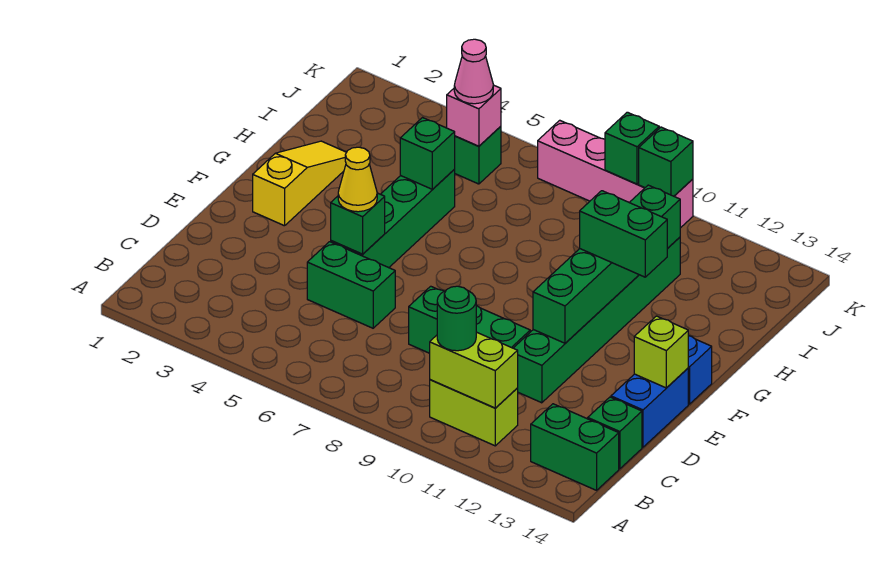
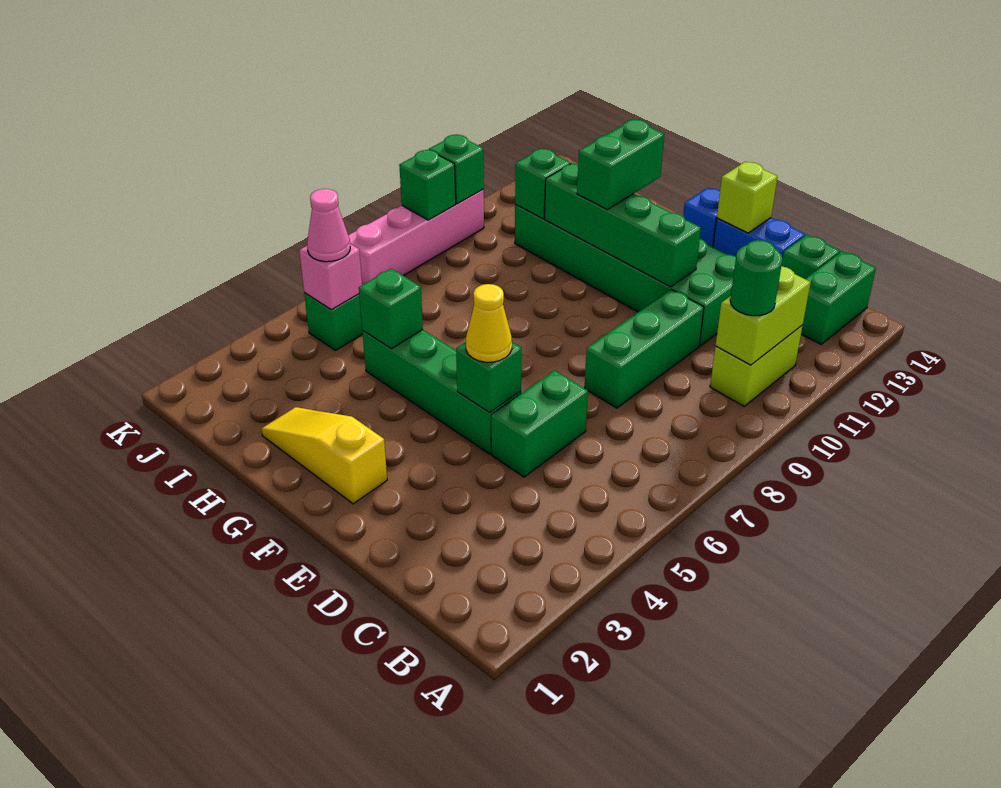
green 1x6 brick [514,237,680,403] -> green 2x6 brick [515,204,736,346]

